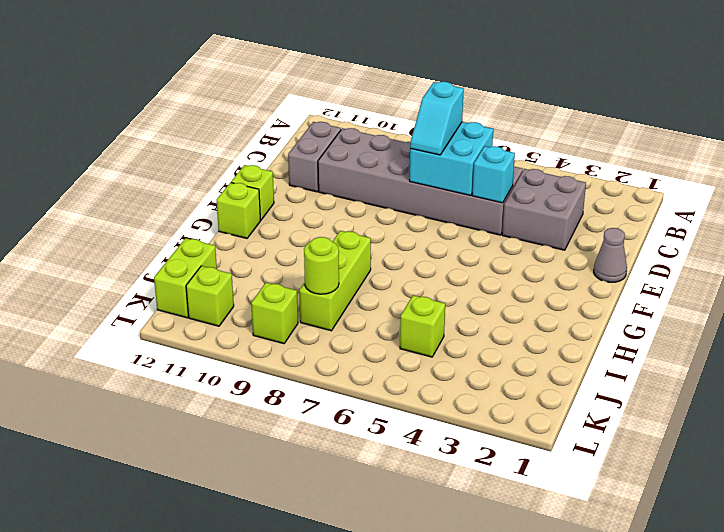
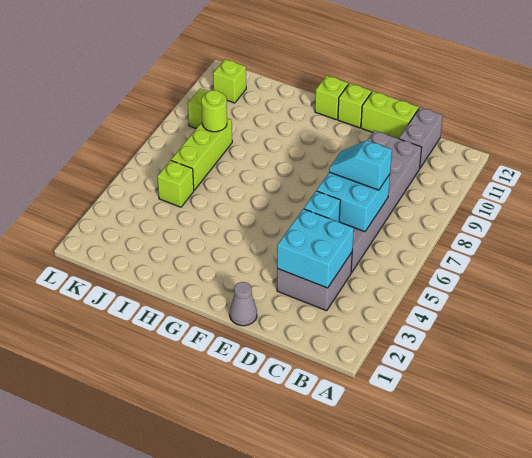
none -> cyan 2x2 brick [277,209,354,288]
grey 1x2 brick [288,122,341,192] -> grey 1x2 brick turned to [399,107,443,168]
lime 1x3 brick [299,231,371,331] -> lime 1x3 brick turned to [171,118,232,190]
lime 1x2 brick [154,238,217,318] -> lime 1x2 brick moved to [361,91,419,139]

